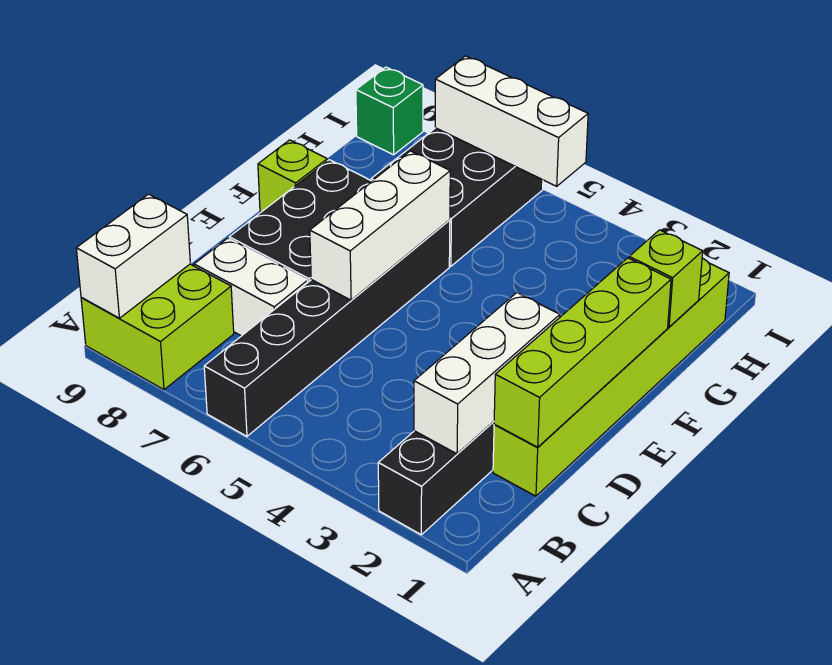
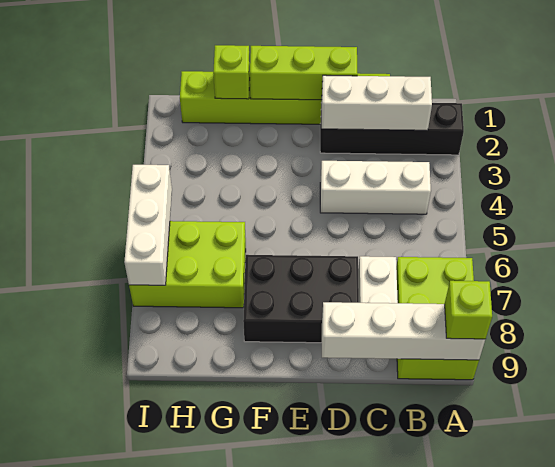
black 1x6 brick [204,220,450,436] -> none
lime 2x2 brick [81,264,234,390] -> lime 2x3 brick [396,257,479,380]
white 1x2 brick [76,194,190,318] -> white 1x4 brick [322,302,485,360]
lime 1x4 brick [494,258,671,447] -> lime 1x3 brick [250,46,358,100]
white 1x3 brick [310,151,450,300] -> white 1x3 brick moved to [320,161,431,214]
lime 1x1 brick [258,140,327,212] -> lime 1x1 brick moved to [445,281,492,339]
black 2x3 brick [371,128,543,266] -> lime 2x3 brick [129,221,246,308]
green 1x1 brick [356,67,423,155] -> none

